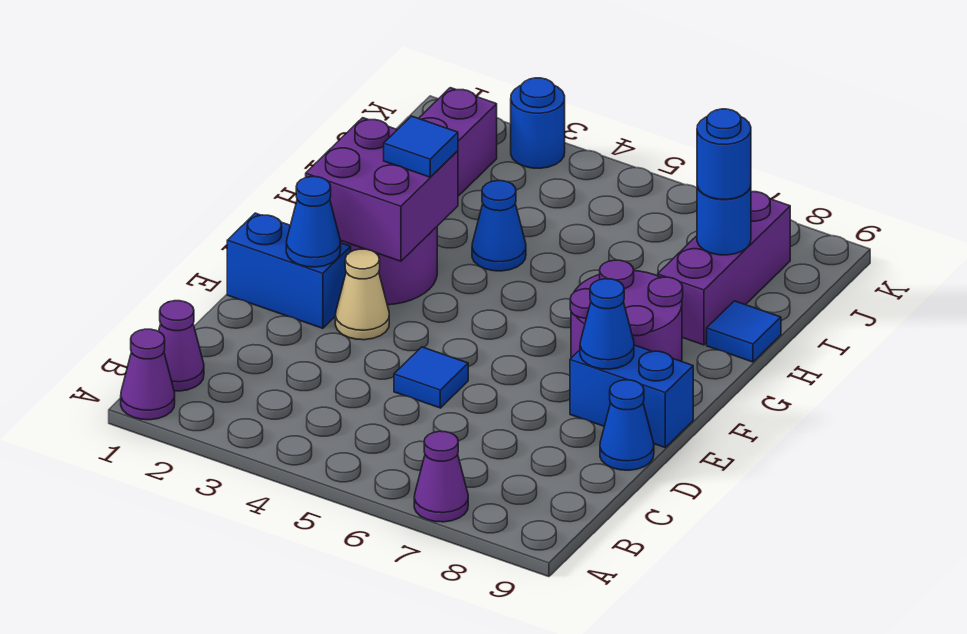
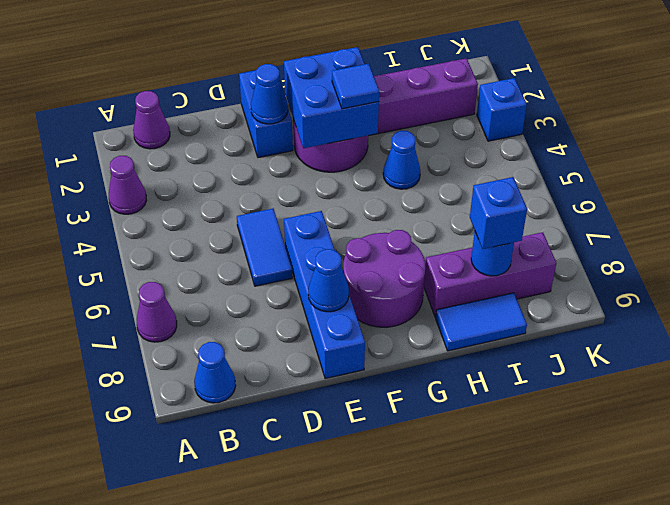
purple 1x1 cone [121,329,175,420] -> purple 1x1 cone moved to [109,156,147,214]
blue 1x1 tile [394,347,468,408] -> blue 1x2 tile [237,209,292,286]
blue 1x1 cone [600,380,654,470] -> blue 1x1 cone moved to [194,342,236,403]
tan 1x1 cone [335,249,389,340] -> none
blue 1x2 brick [570,345,693,447] -> blue 1x4 brick [284,211,365,379]
purple 2x2 brick [306,118,458,261] -> blue 2x2 brick [284,47,379,148]
blue 1x1 tile [707,301,781,362] -> blue 1x2 tile [436,293,527,351]
blue 1x1 round brick [697,109,751,200] -> blue 1x1 brick [470,177,527,249]
blue 1x1 round brick [511,78,565,168] -> blue 1x1 brick [477,78,527,141]

